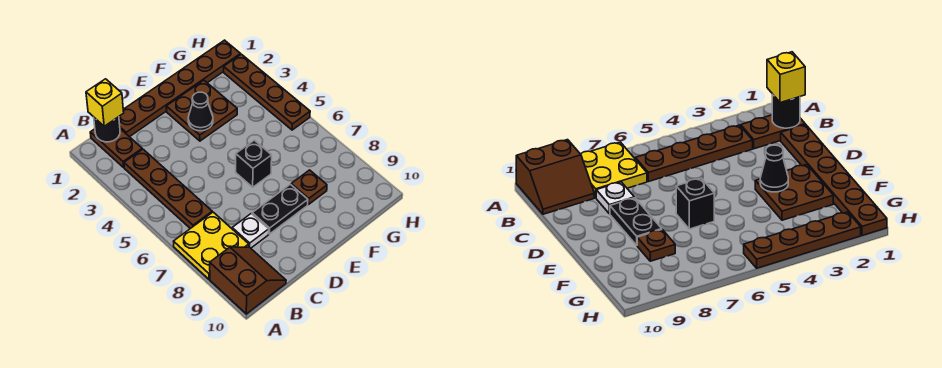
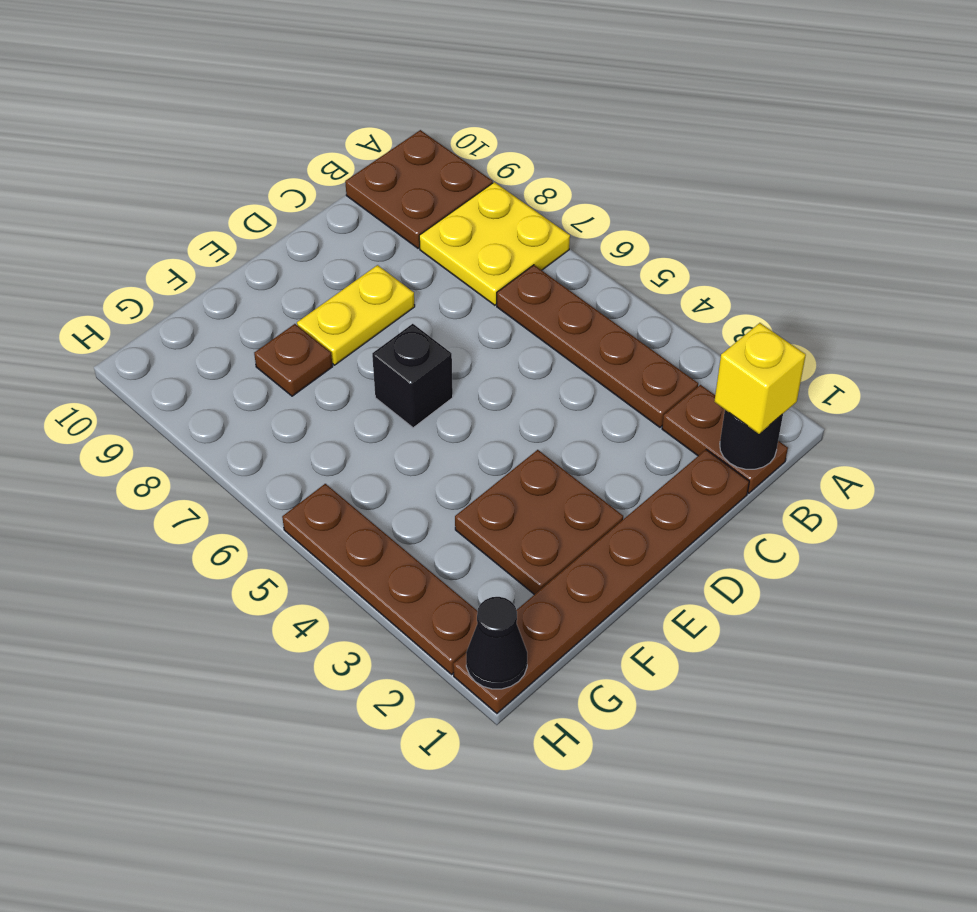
brown 2x2 slope [210,247,286,314] -> brown 2x2 plate [345,130,493,248]
white 1x1 plate [232,214,269,248] -> none
black 1x2 plate [252,184,308,234] -> yellow 1x2 plate [297,265,415,365]
black 1x1 cone [188,92,213,131] -> black 1x1 cone moved to [466,597,527,689]

